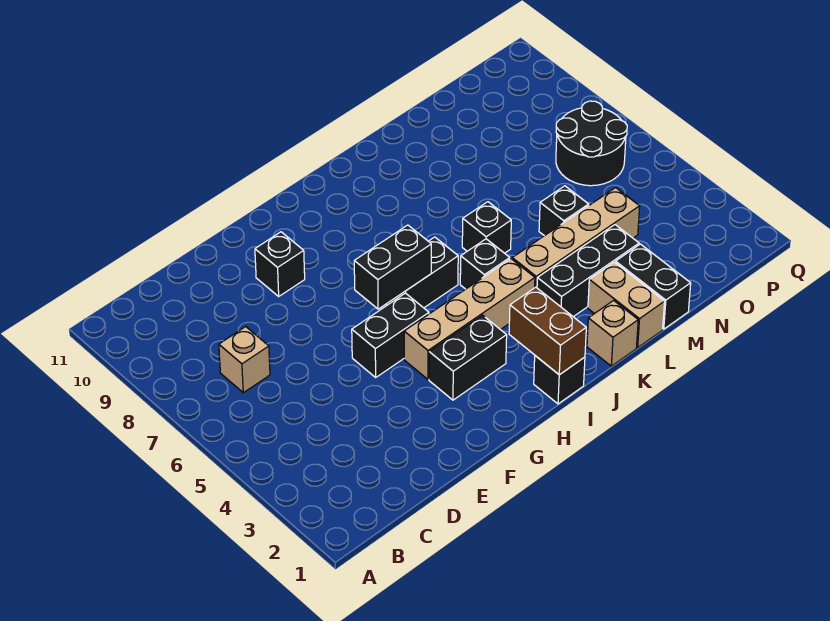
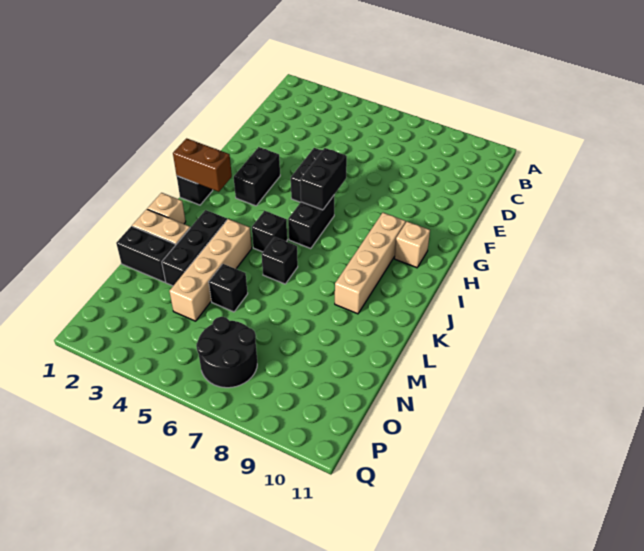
tan 1x1 brick [219,327,270,393] -> tan 1x1 brick moved to [394,221,430,268]
black 1x1 brick [255,232,305,296] -> none
tan 1x4 brick [404,259,535,379] -> tan 1x4 brick moved to [335,213,406,314]

